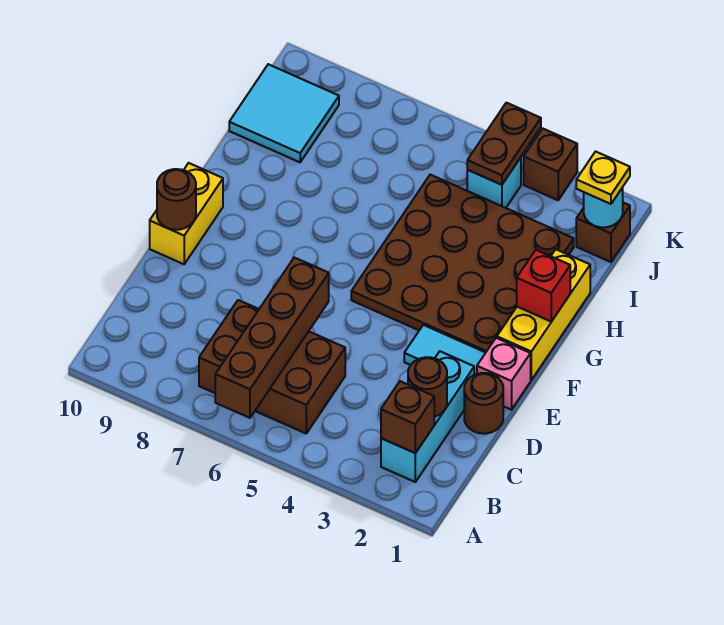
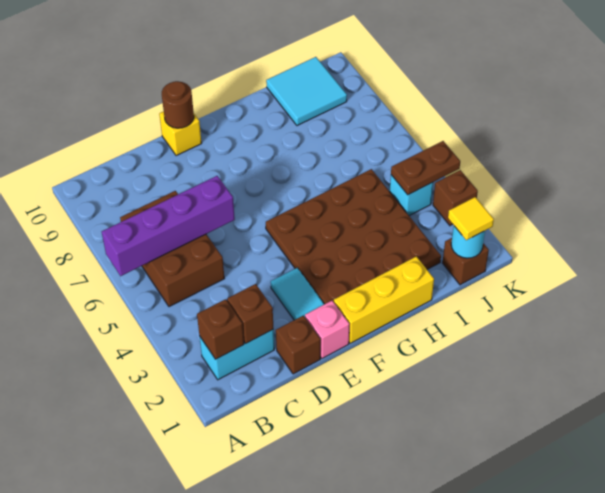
brown 1x4 brick [215,258,329,418] -> purple 1x4 brick [102,176,235,276]
cyan 1x3 brick [381,351,474,482] -> cyan 1x2 brick [200,330,274,380]
brown 1x1 round brick [408,357,447,417] -> brown 1x1 brick [227,284,273,344]
brown 1x1 round brick [464,373,503,434] -> brown 1x1 brick [276,315,321,374]
yellow 1x2 brick [150,163,223,264] -> yellow 1x1 brick [159,111,202,156]
red 1x1 brick [517,250,570,321] -> none
yellow 1x1 plate [576,152,630,204] -> yellow 1x1 tile [448,197,494,240]

